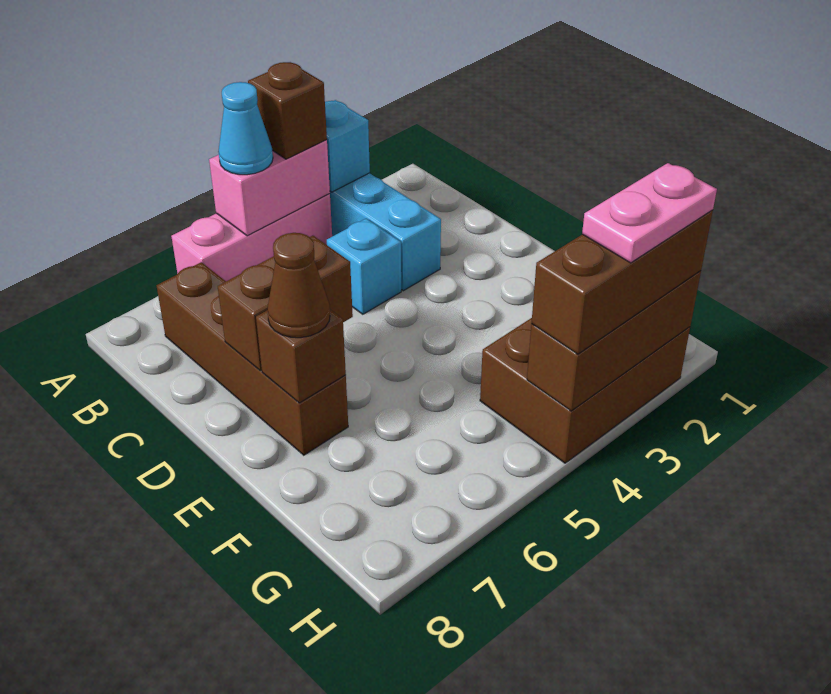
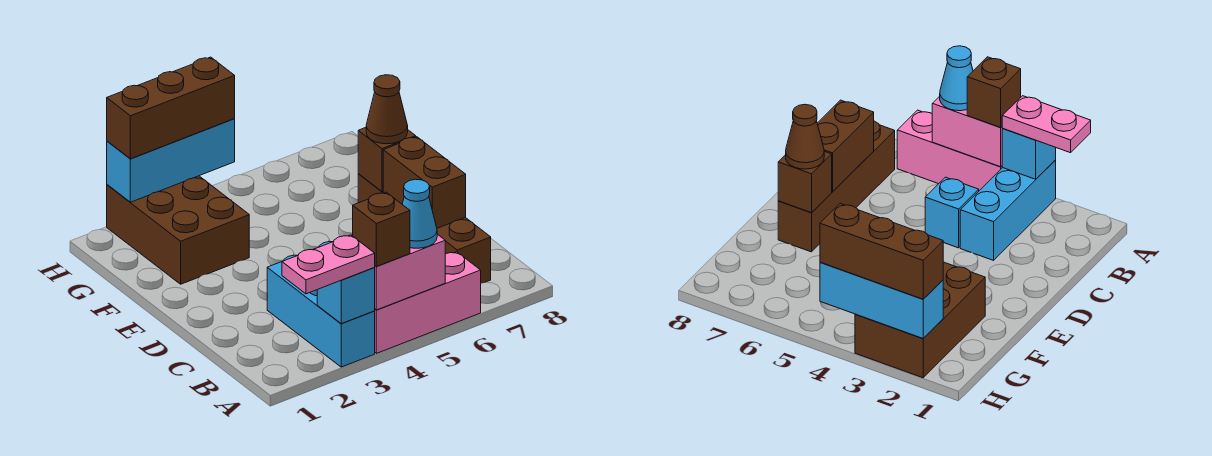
brown 1x2 brick [218,236,353,371] -> brown 1x2 brick turned to [383,137,466,228]
brown 2x3 brick [480,318,690,463] -> brown 2x3 brick turned to [107,176,249,284]
brown 1x3 brick [527,271,701,411] -> cyan 1x3 brick [107,119,235,202]
pink 1x2 plate [582,163,717,263] -> pink 1x2 plate moved to [282,235,375,294]

